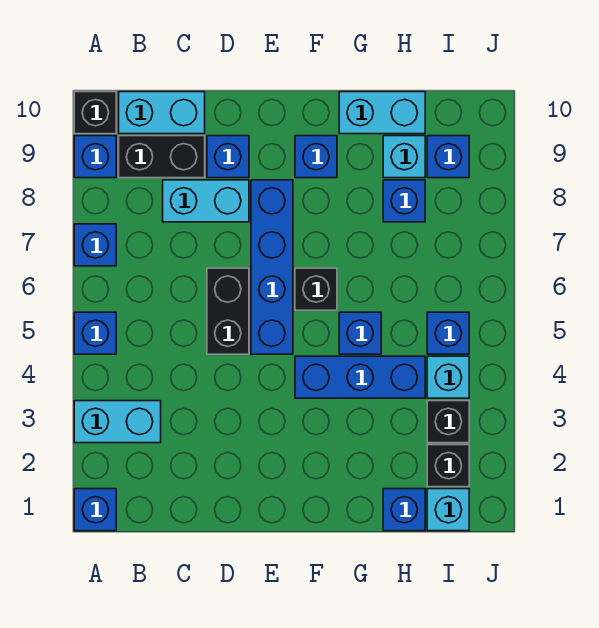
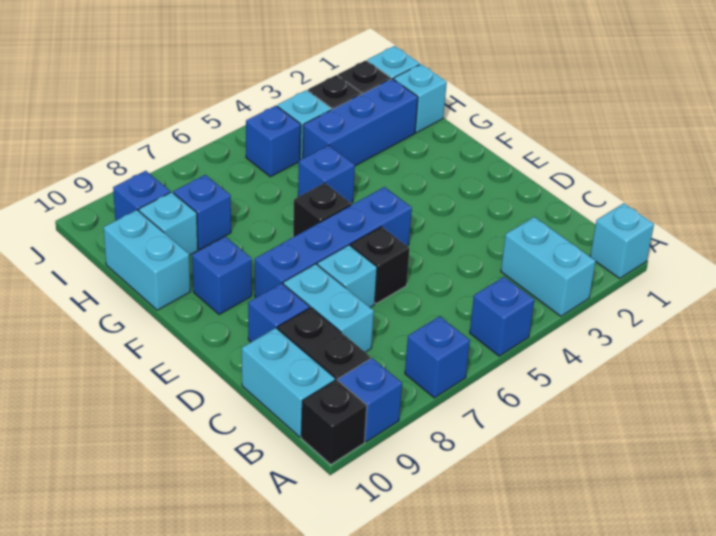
blue 1x1 brick [74,489,116,531] -> cyan 1x1 brick [590,203,654,278]
black 1x2 brick [207,268,249,354] -> black 1x1 brick [351,227,410,304]
none -> cyan 1x1 brick [317,245,377,307]
blue 1x3 brick [295,356,425,398] -> blue 1x3 brick turned to [303,79,418,166]
blue 1x1 brick [383,489,425,531] -> cyan 1x1 brick [394,64,447,133]

